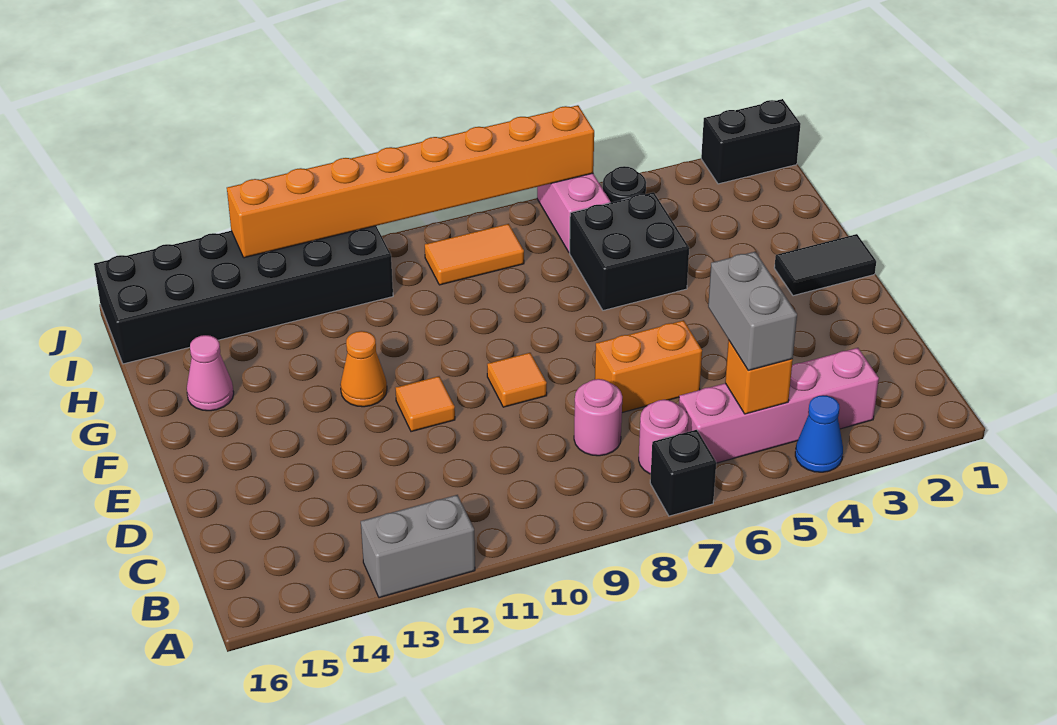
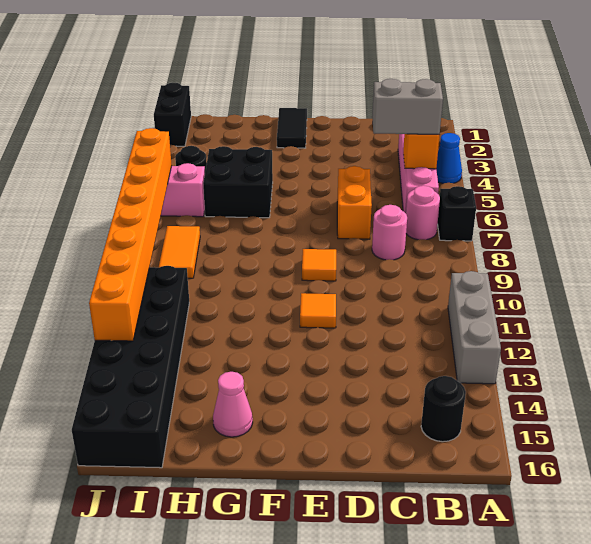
grey 1x2 brick [361,495,475,598] -> grey 1x3 brick [448,271,501,384]
none -> black 1x1 round brick [421,376,466,442]
orange 1x1 cone [340,331,387,407] -> none

